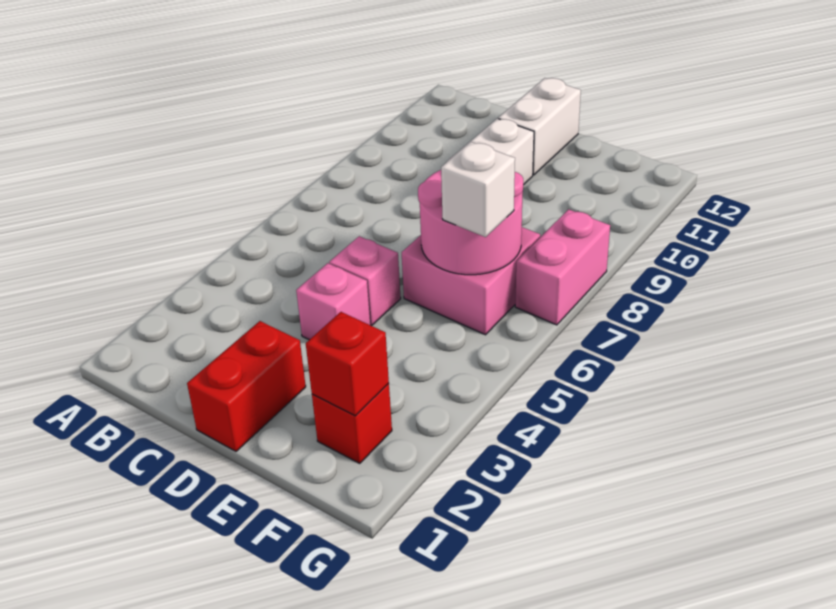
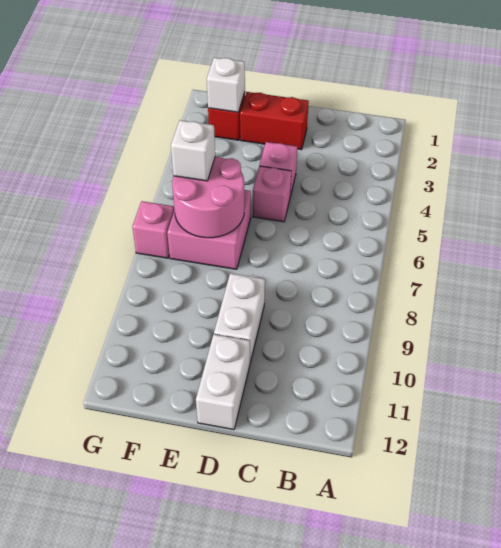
red 1x2 brick [187,321,306,451] -> red 1x2 brick turned to [240,92,309,150]
red 1x1 brick [306,312,389,416] -> white 1x1 brick [207,57,245,112]
pink 1x2 brick [515,209,610,325] -> pink 1x1 brick [132,201,174,258]

